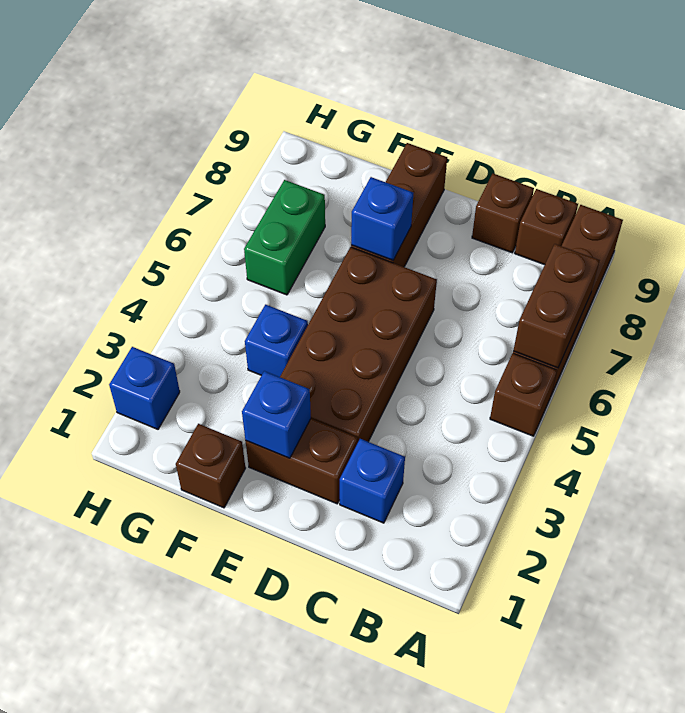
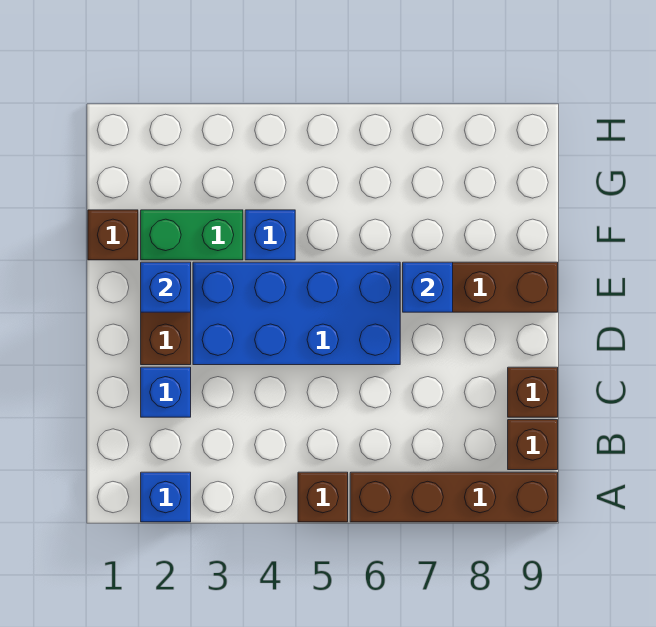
brown 1x2 brick [513,244,600,368] -> none
brown 2x4 brick [280,247,437,442] -> blue 2x4 brick [193,262,400,365]
green 1x2 brick [244,180,325,295] -> green 1x2 brick moved to [141,210,243,260]
blue 1x1 brick [109,347,180,429] -> blue 1x1 brick moved to [141,472,191,522]

